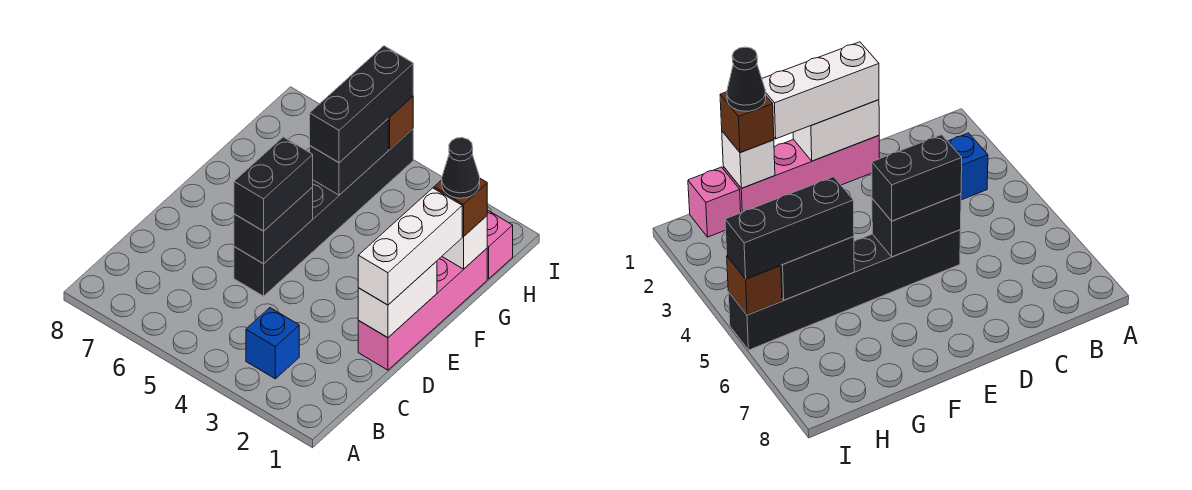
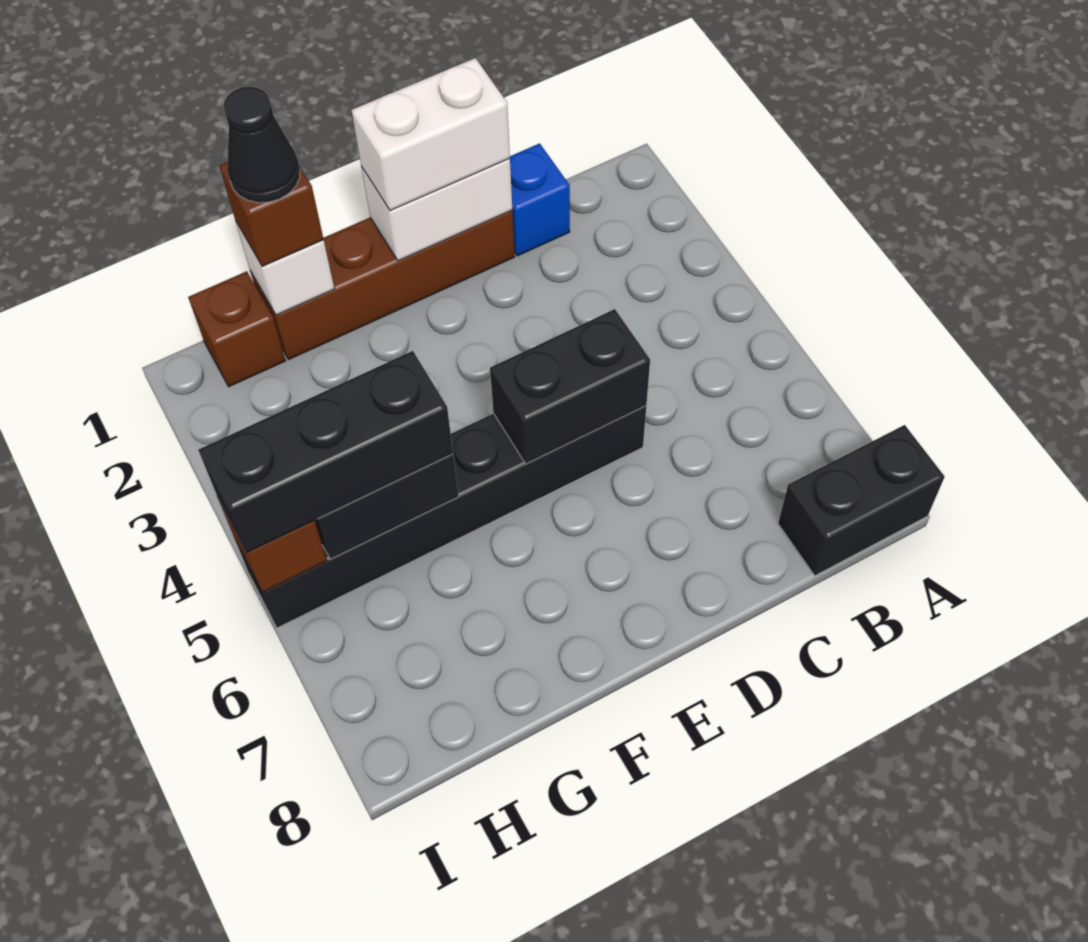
blue 1x1 brick [246,308,299,379] -> blue 1x1 brick moved to [510,143,570,256]
pink 1x4 brick [358,249,487,370] -> brown 1x4 brick [250,210,515,360]
white 1x3 brick [358,188,462,305] -> white 1x2 brick [352,58,510,211]
black 1x2 brick [234,137,313,231] -> black 1x2 brick moved to [778,425,945,576]
pink 1x1 brick [487,210,513,279] -> brown 1x1 brick [188,271,285,387]

